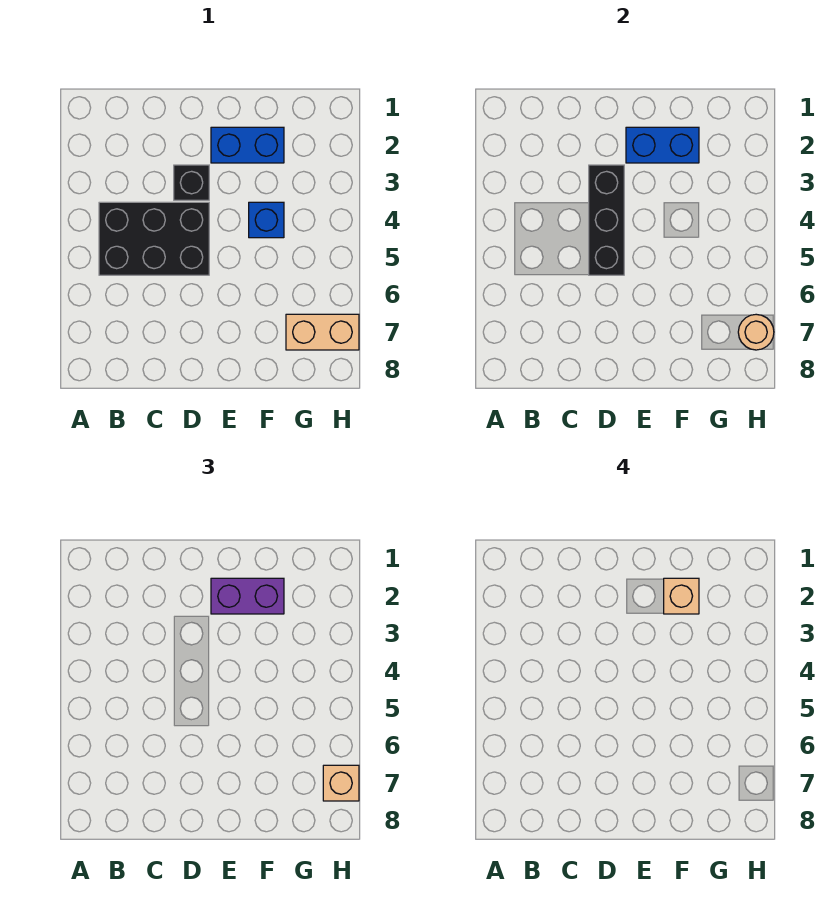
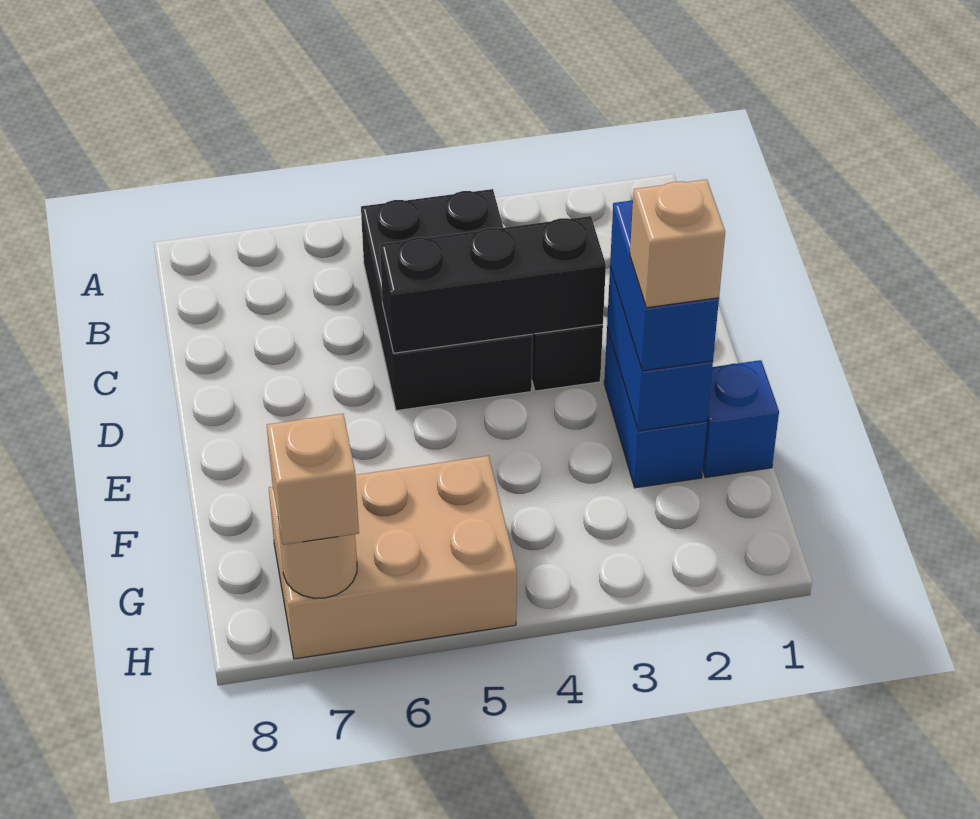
purple 1x2 brick [211,578,284,614] -> blue 1x2 brick [610,200,719,371]
blue 1x1 brick [249,202,284,238] -> blue 1x1 brick moved to [703,360,779,478]
tan 1x2 brick [286,314,359,350] -> tan 2x3 brick [269,456,517,659]

